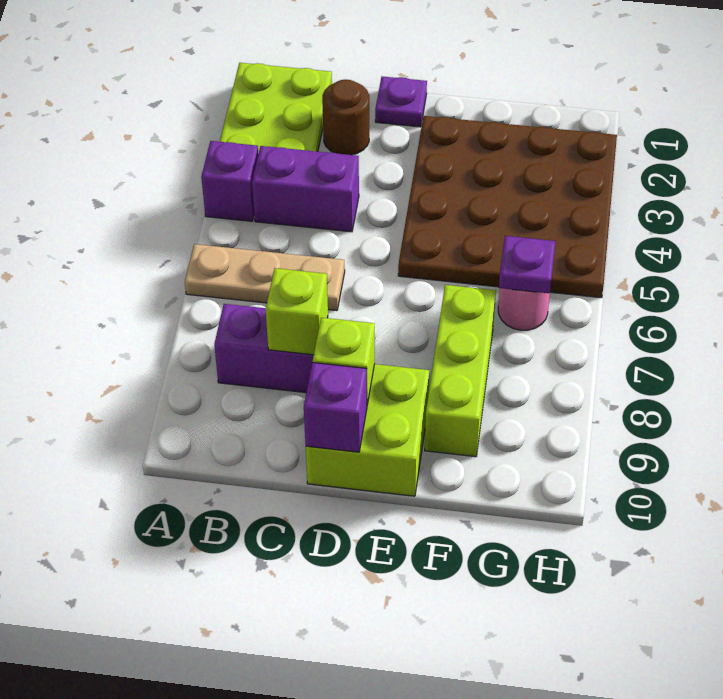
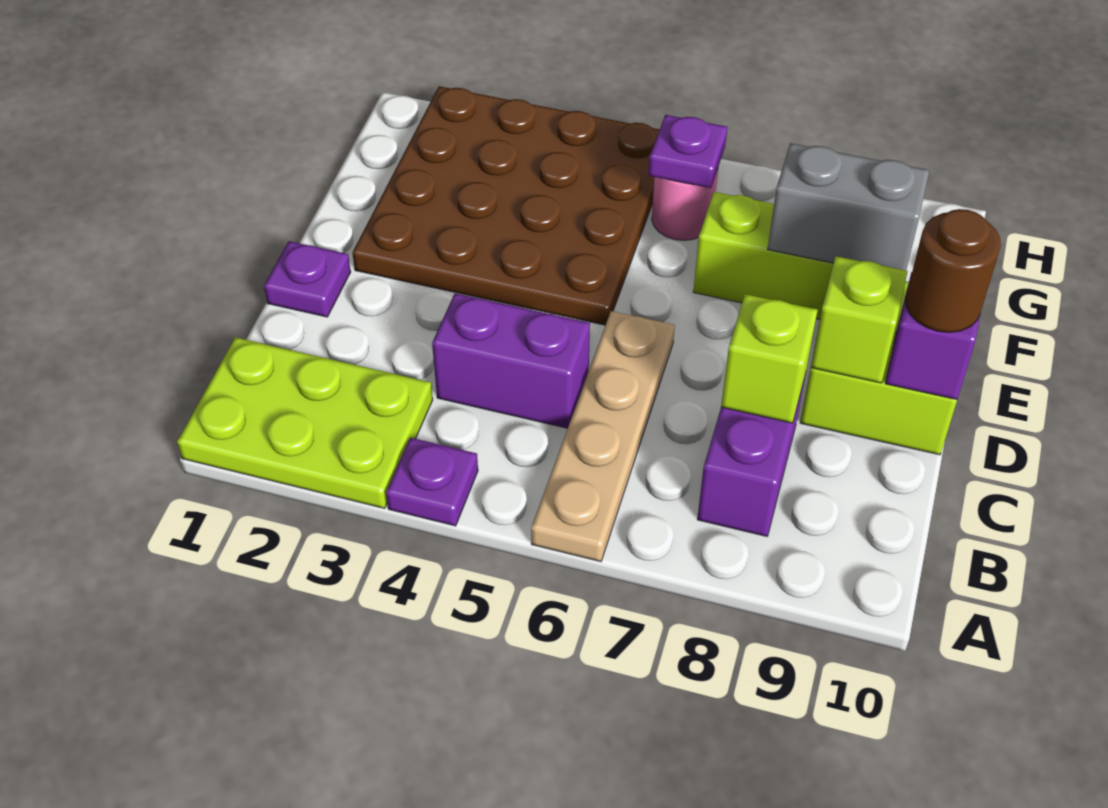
purple 1x1 brick [201,141,259,221] -> purple 1x1 plate [386,438,478,526]
tan 1x3 plate [185,244,345,311] -> tan 1x4 plate [531,311,675,562]
purple 1x2 brick [252,146,359,232] -> purple 1x2 brick turned to [432,293,590,428]
brown 1x1 round brick [322,79,369,155] -> brown 1x1 round brick moved to [906,209,1001,332]
none -> grey 1x2 brick [768,143,929,271]

